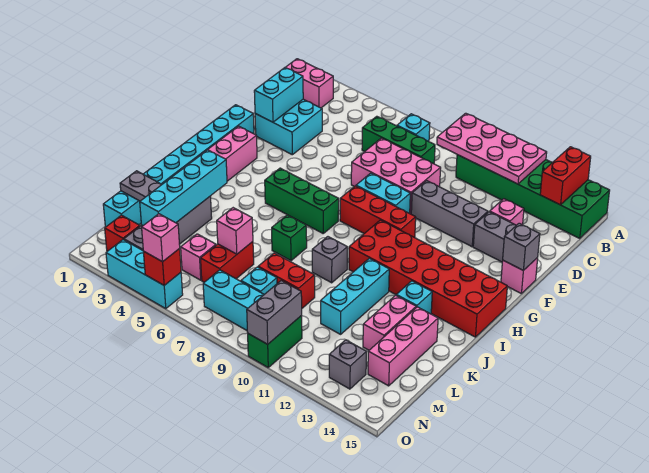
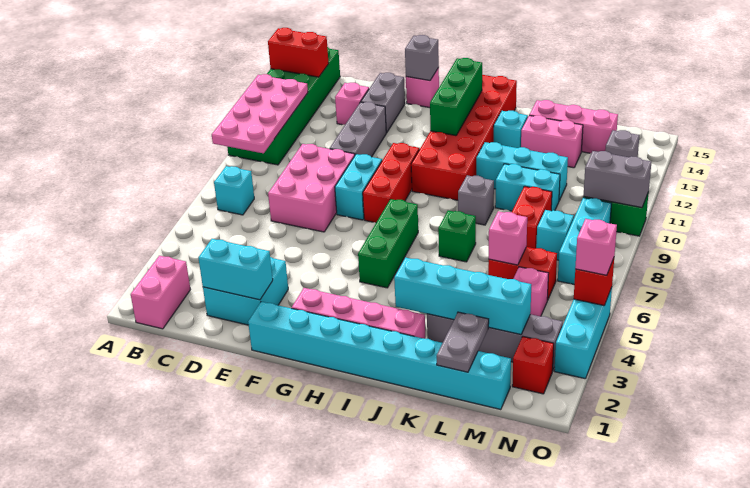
green 1x3 brick [362,116,435,164] -> green 1x3 brick moved to [430,58,482,136]
none -> cyan 1x2 brick [495,164,560,211]

